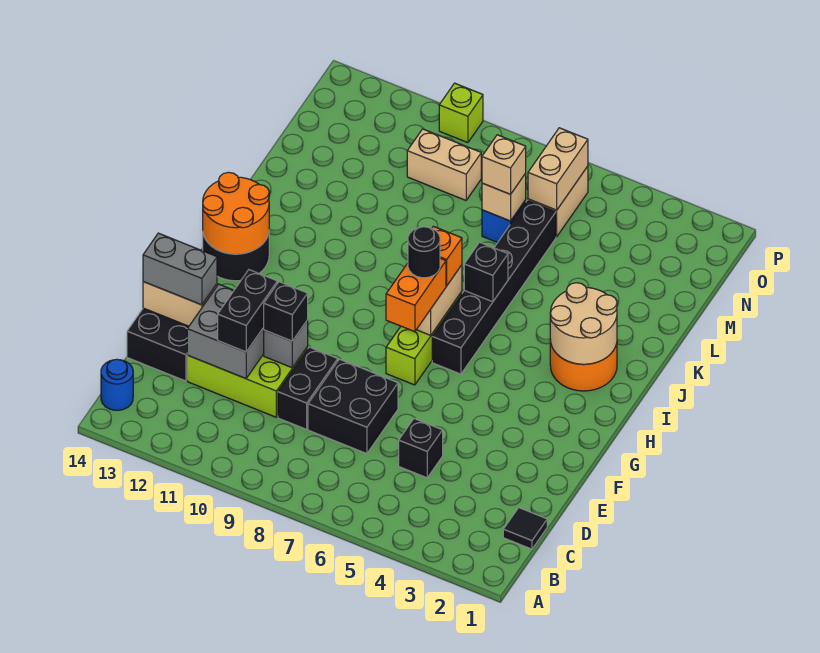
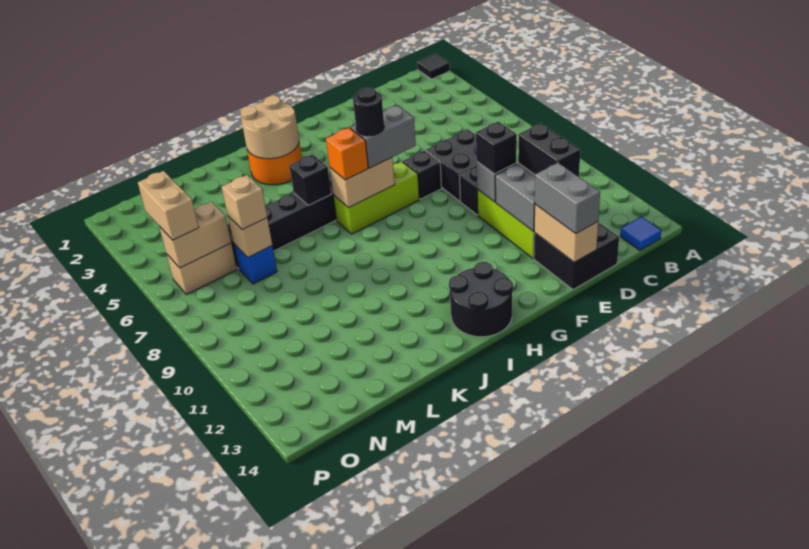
blue 1x1 round brick [101,359,133,410] -> blue 1x1 tile [620,217,661,251]
black 1x1 tile [503,508,547,549] -> black 1x1 tile moved to [417,54,450,79]
black 1x1 brick [399,419,443,478] -> black 1x1 brick moved to [403,151,442,199]
black 1x2 brick [218,270,277,352] -> black 1x2 brick turned to [518,123,580,177]
orange 1x2 brick [386,258,446,332] -> grey 1x2 brick [351,105,416,168]
orange 2x2 round brick [203,172,269,254] -> none
tan 1x2 brick [407,129,481,200] -> tan 1x2 brick moved to [138,171,199,240]
lime 1x1 brick [439,83,483,143] -> none

